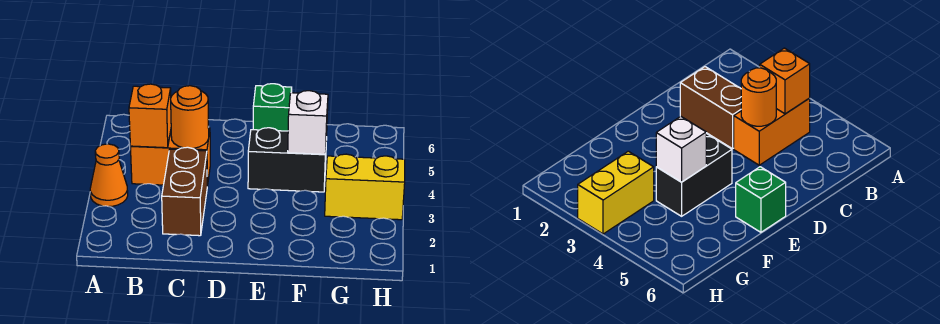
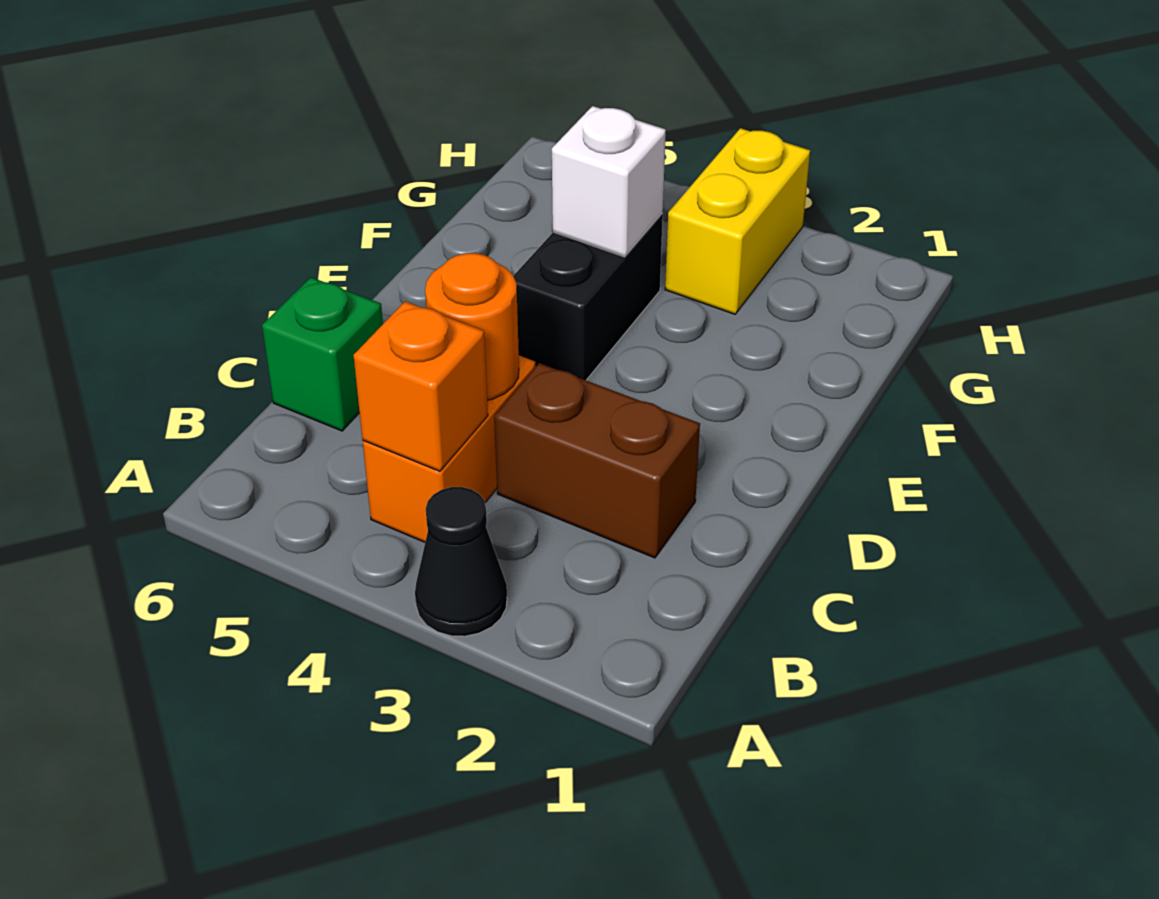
orange 1x1 cone [90,144,128,206] -> black 1x1 cone [415,487,507,636]
green 1x1 brick [253,84,292,131] -> green 1x1 brick moved to [262,277,383,431]

